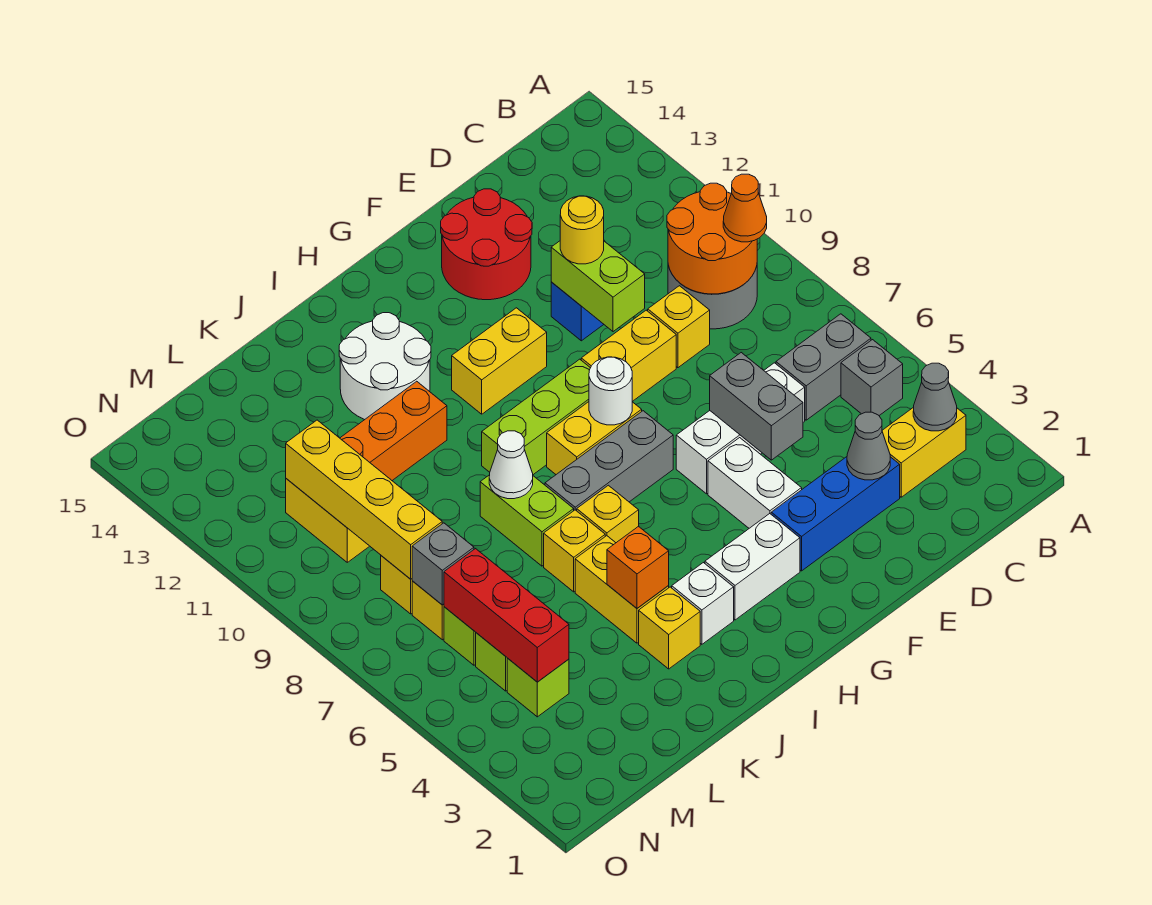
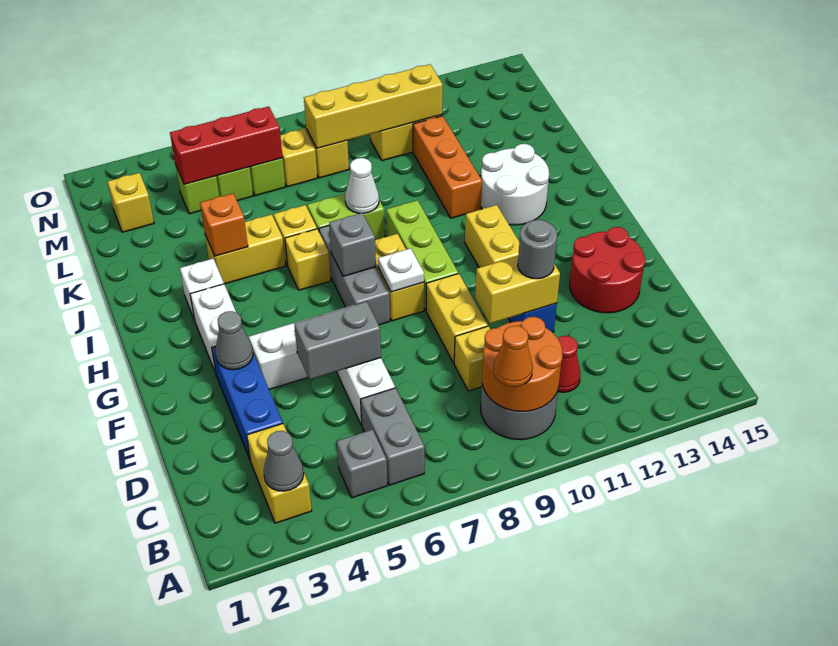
none -> red 1x1 cone [558,336,580,392]
grey 1x1 cone [847,412,890,480] -> grey 1x1 cone moved to [215,311,253,370]
lime 1x2 brick [551,241,645,332] -> yellow 1x2 brick [475,256,560,324]
yellow 1x1 round brick [560,196,604,264] -> grey 1x1 round brick [518,220,557,279]
white 1x1 round brick [589,357,632,425] -> white 1x1 plate [378,248,424,292]
yellow 1x1 brick [639,587,700,669] -> yellow 1x1 brick moved to [107,173,154,232]
grey 1x1 brick [412,523,474,605] -> grey 1x1 brick moved to [329,213,376,276]

